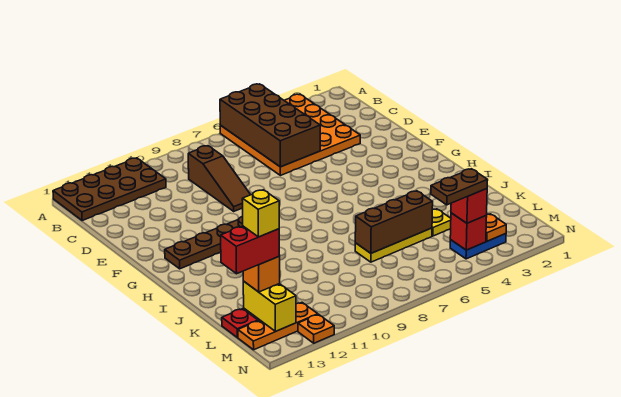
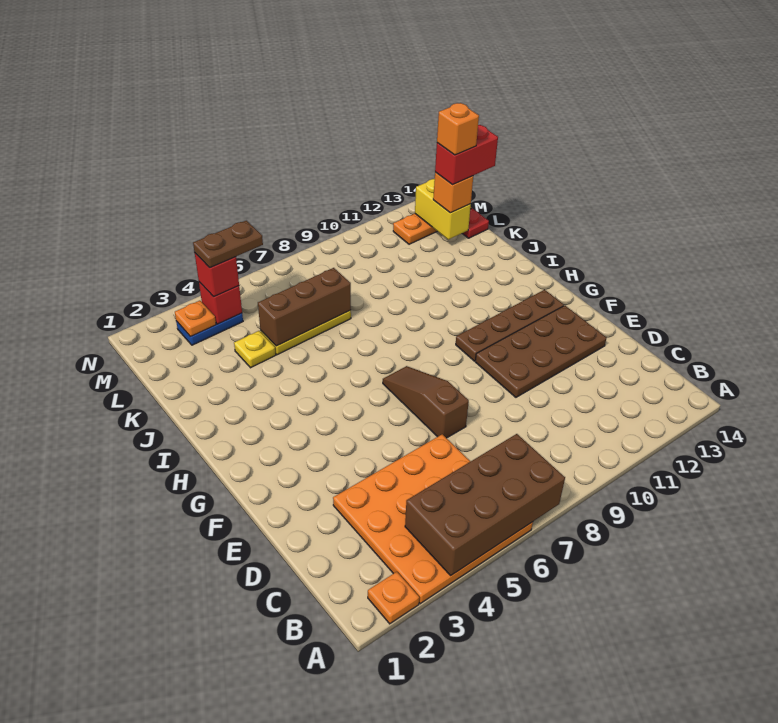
brown 2x4 brick [220,84,320,167] -> brown 2x4 brick turned to [405,434,565,575]
brown 2x4 plate [53,158,166,221] -> brown 2x4 plate moved to [475,306,607,397]
brown 1x3 slope [188,146,250,211] -> brown 1x3 slope moved to [383,366,469,438]
yellow 1x1 brick [242,190,279,237] -> orange 1x1 brick [437,103,479,155]
orange 1x1 plate [298,314,334,343] -> orange 1x1 plate moved to [368,572,419,624]

